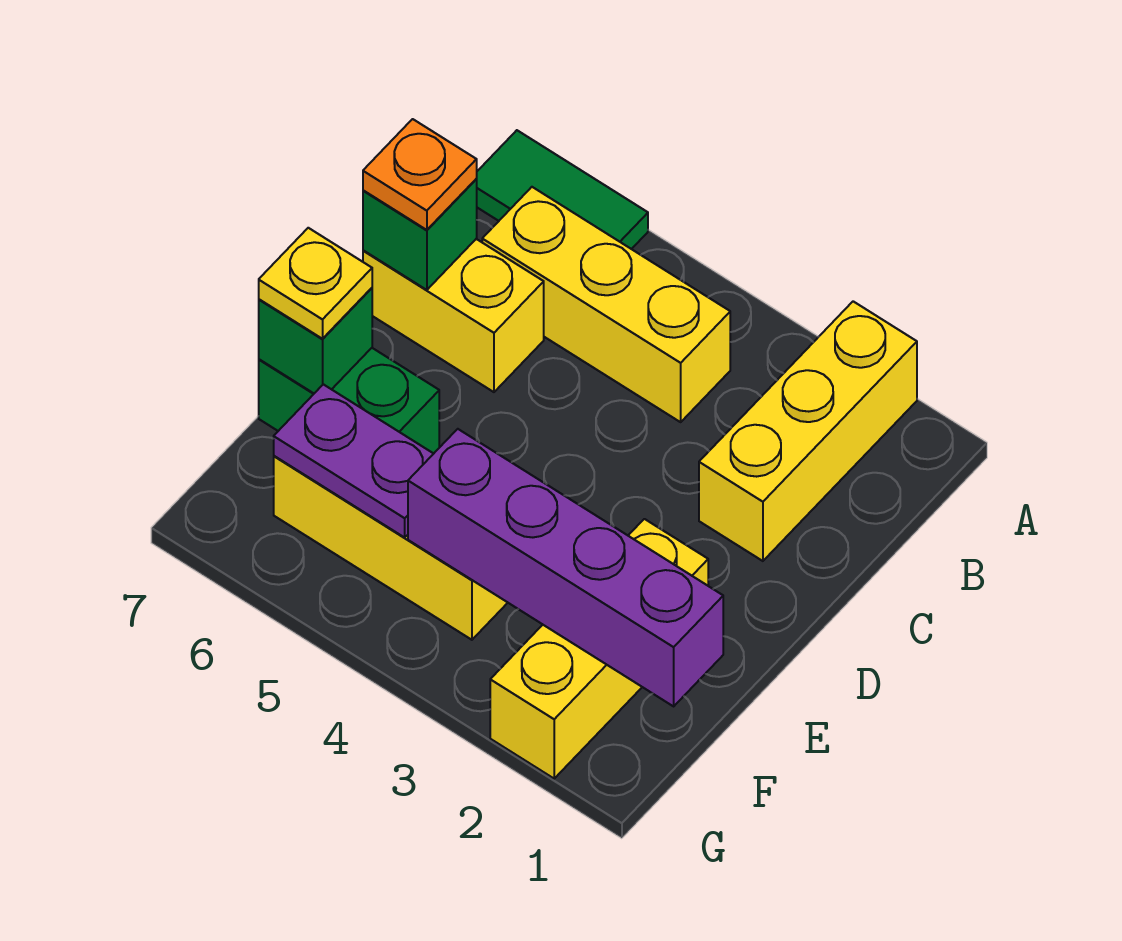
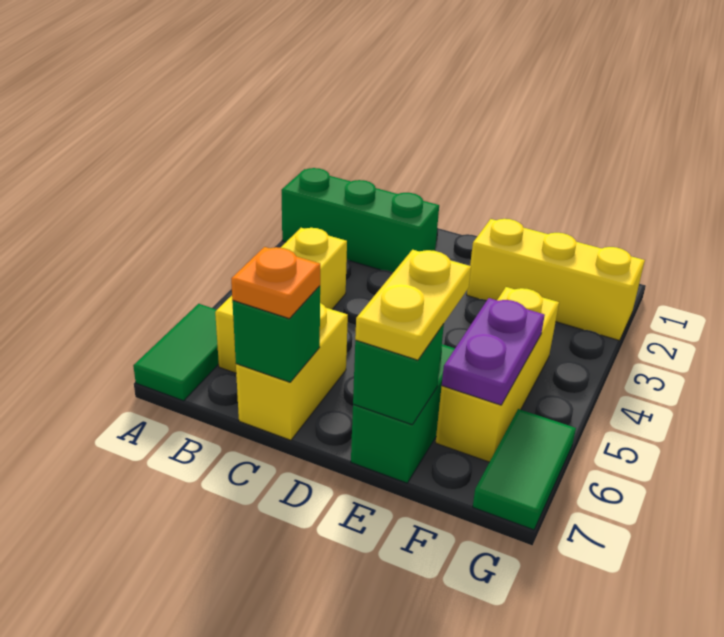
yellow 1x3 brick [699,301,917,561] -> green 1x3 brick [281,168,439,272]
yellow 1x1 plate [259,228,372,339] -> yellow 1x2 plate [355,250,471,360]
purple 1x4 brick [408,429,723,706] -> none
none -> green 1x2 tile [473,409,576,530]

